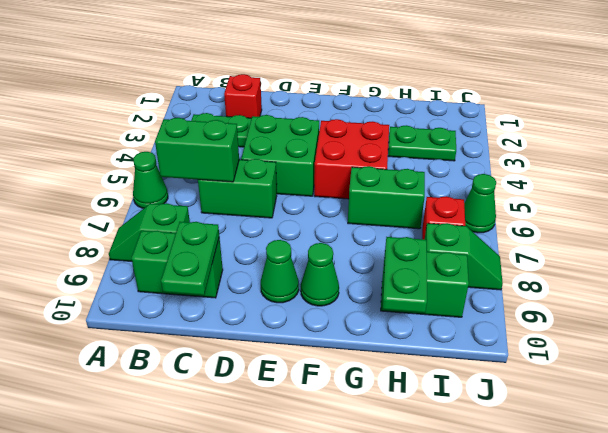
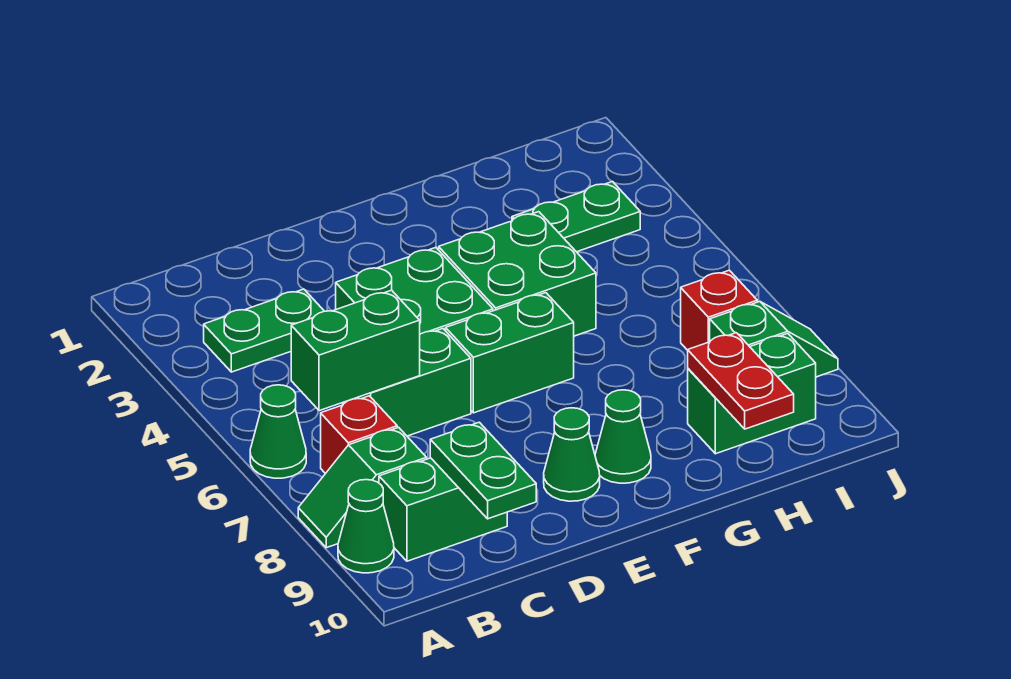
red 1x1 brick [224,74,262,118] -> red 1x1 brick moved to [321,396,397,474]
red 2x2 brick [314,119,389,199] -> green 2x2 brick [439,212,596,336]
green 1x2 brick [348,166,425,229] -> green 1x2 brick moved to [446,293,574,413]
green 1x2 plate [382,237,427,313] -> red 1x2 plate [688,333,794,429]
green 1x1 cone [464,174,496,233] -> green 1x1 cone moved to [338,480,394,573]

